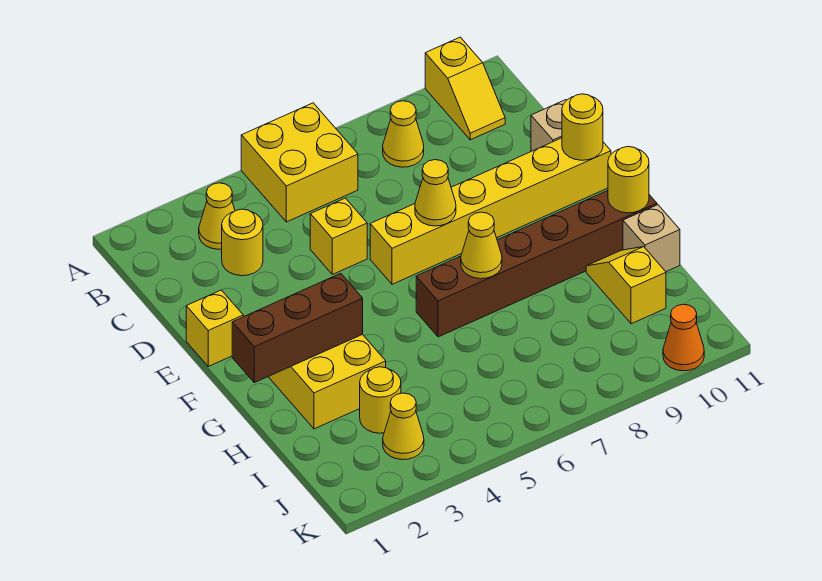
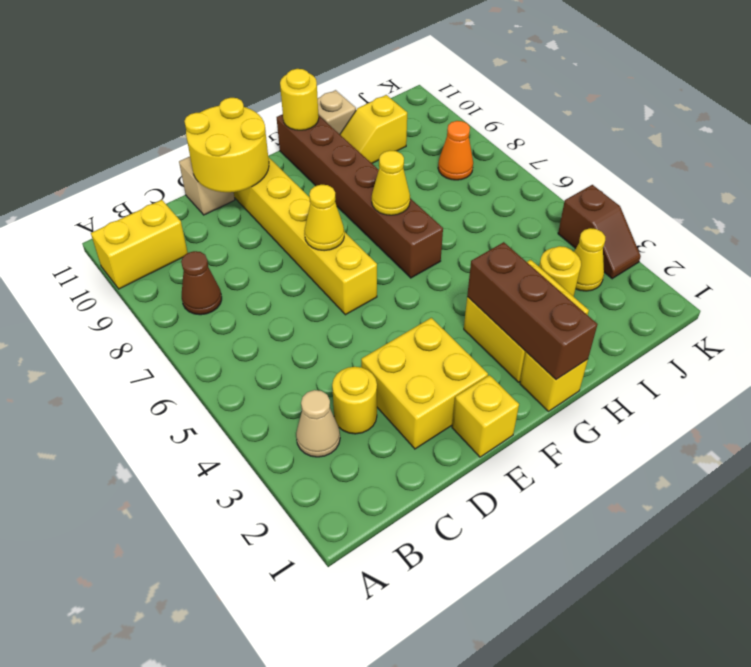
yellow 2x2 brick [241,103,358,222] -> yellow 2x2 brick moved to [361,318,488,449]
yellow 1x2 slope [425,37,505,140] -> yellow 1x2 brick [91,200,188,289]
yellow 1x1 cone [199,183,235,249] -> tan 1x1 cone [296,390,340,457]
yellow 1x1 cone [383,101,424,167] -> brown 1x1 cone [181,251,222,315]
yellow 1x1 brick [310,198,367,274] -> yellow 1x1 brick moved to [520,352,588,411]
yellow 1x1 round brick [562,94,603,160] -> yellow 2x2 round brick [184,98,269,192]
none -> brown 1x2 slope [558,185,641,279]
orange 1x1 cone [663,304,704,371] -> orange 1x1 cone moved to [438,121,473,180]

